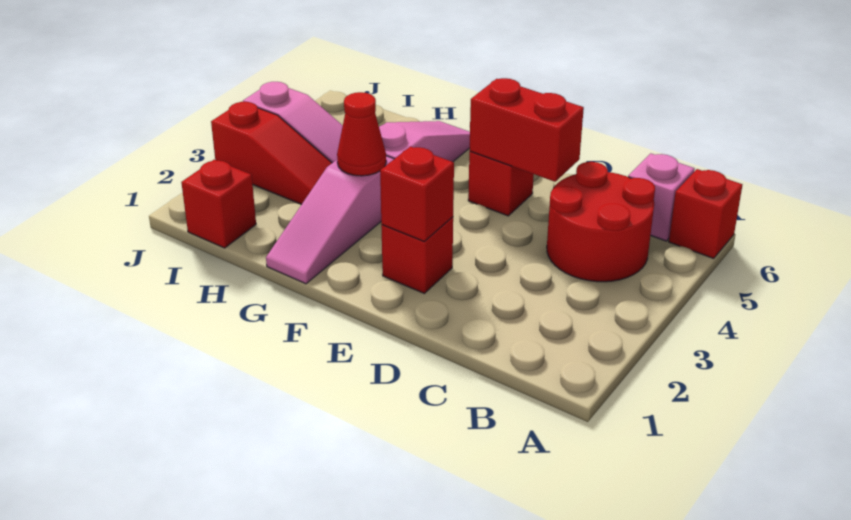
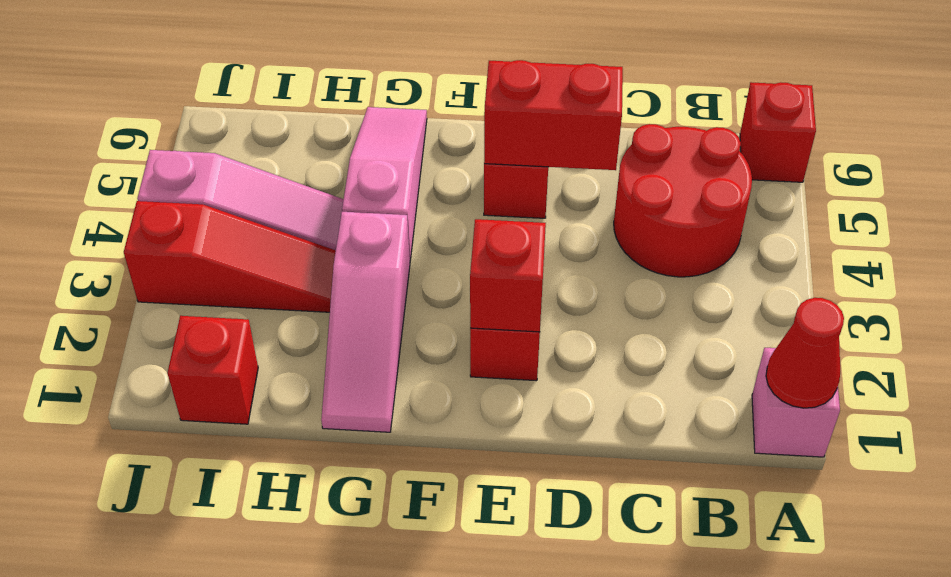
pink 1x1 brick [628,153,695,241] -> pink 1x1 brick moved to [752,348,840,457]
red 1x1 cone [337,92,386,176] -> red 1x1 cone moved to [766,298,844,408]

